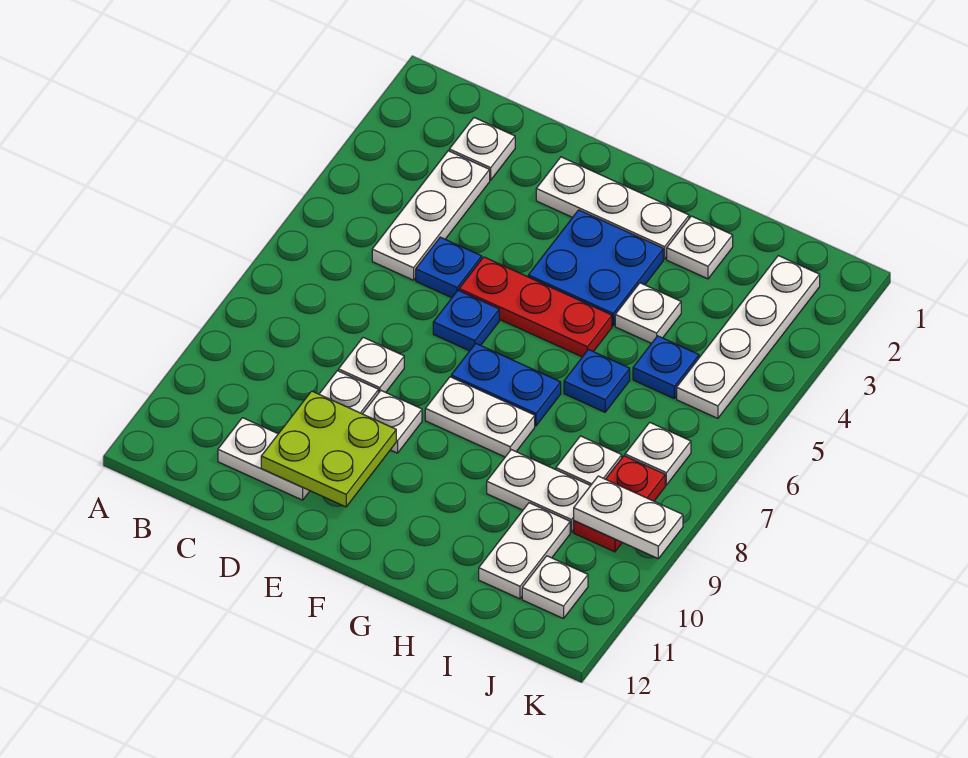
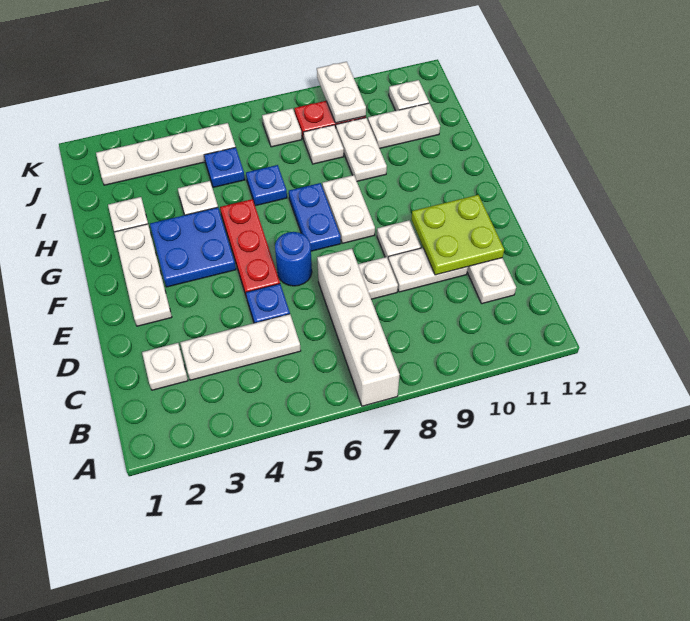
none -> white 1x4 brick [317,249,400,406]
blue 1x1 plate [433,290,499,351] -> blue 1x1 round brick [275,232,312,286]

